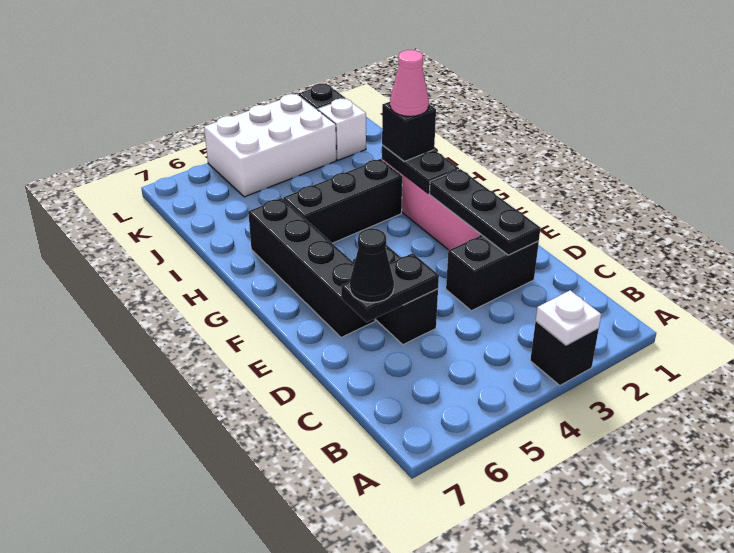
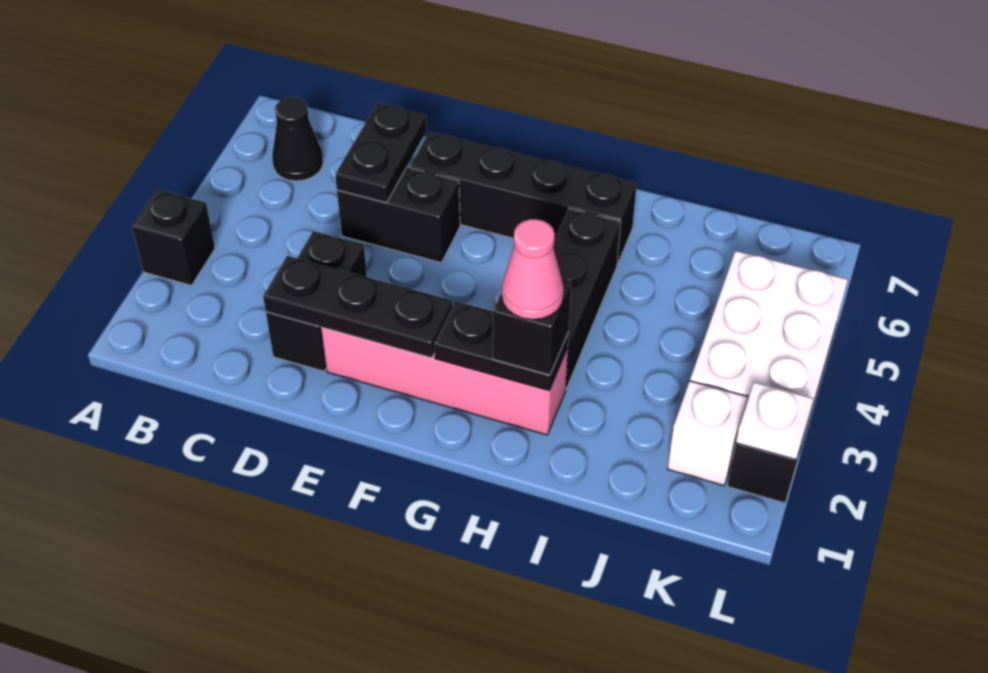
white 1x1 plate [536,290,601,345] -> white 1x1 plate moved to [736,382,813,460]
black 1x1 cone [350,228,394,303] -> black 1x1 cone moved to [272,97,323,181]

